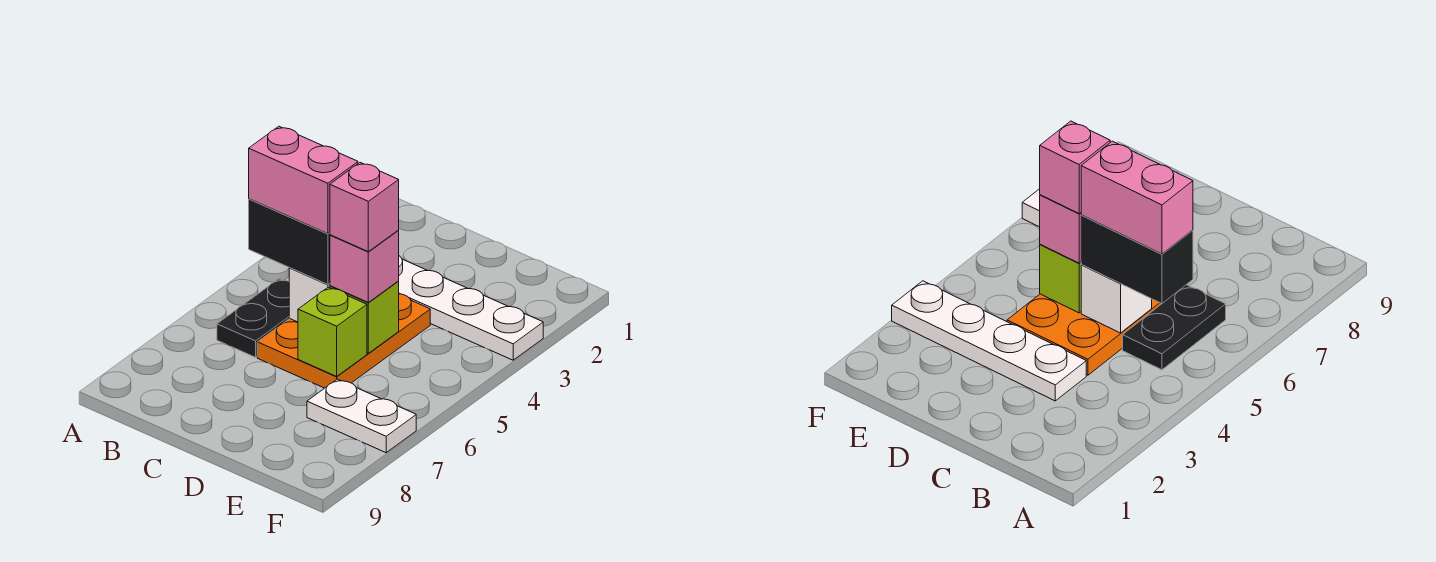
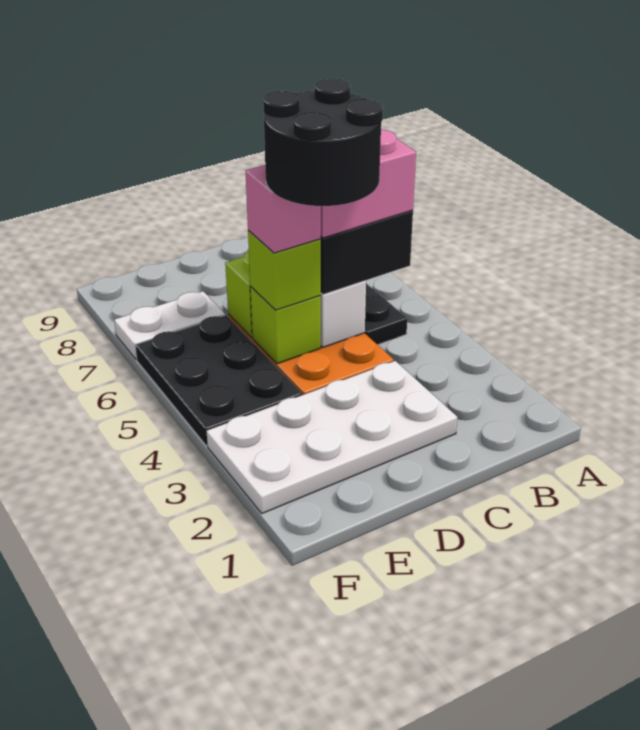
white 1x4 plate [399,256,543,360] -> white 2x4 plate [207,361,457,513]
none -> black 2x2 round brick [263,78,383,206]
pink 1x1 brick [330,231,399,302] -> lime 1x1 brick [248,230,321,310]
none -> black 2x3 plate [135,315,302,446]

